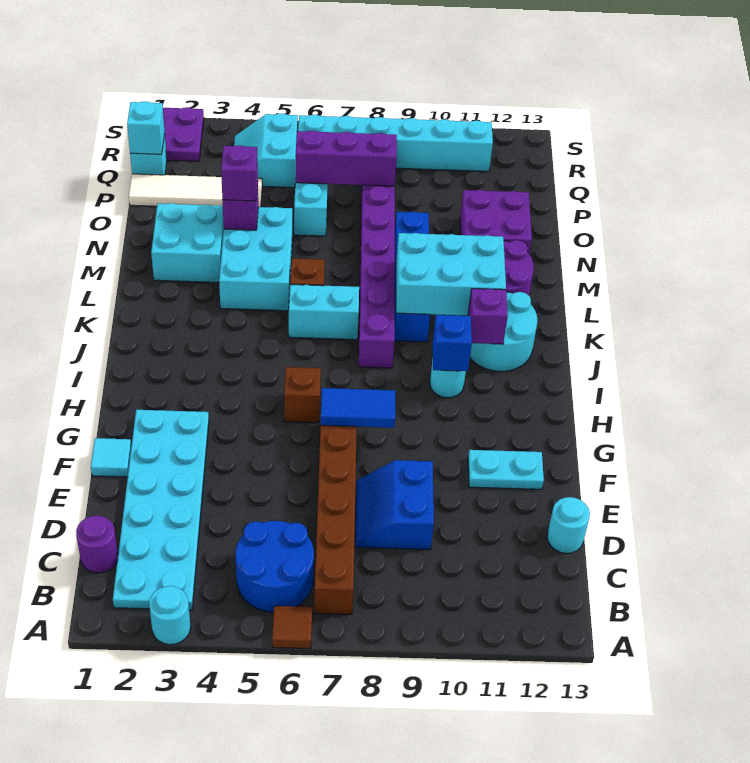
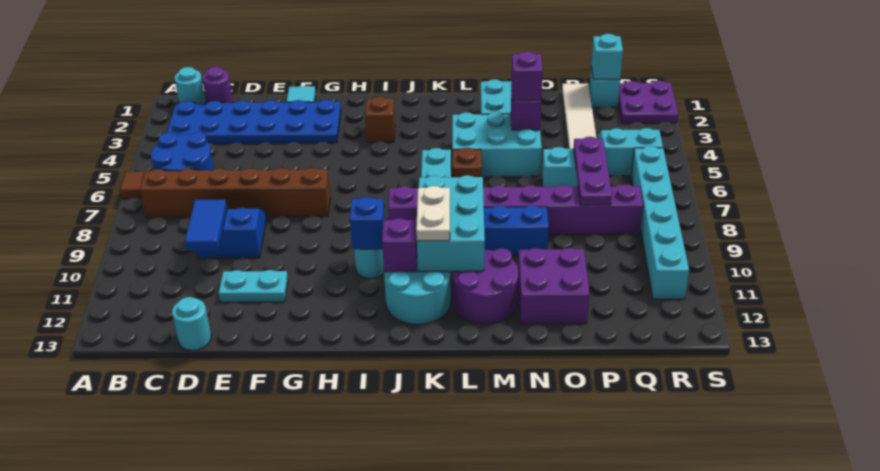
cyan 1x1 round brick [149,586,191,645] -> cyan 1x1 round brick moved to [175,67,206,103]
cyan 2x6 plate [113,410,209,610] -> blue 2x6 plate [167,100,341,144]
cyan 1x2 plate [468,450,544,489] -> cyan 1x2 plate turned to [219,270,288,302]
blue 1x2 tile [321,388,395,428] -> blue 1x2 tile moved to [185,200,227,251]
brown 1x1 brick [284,367,321,423] -> brown 1x1 brick moved to [365,97,395,143]
none -> white 1x2 plate [416,186,450,241]
purple 1x3 brick [295,130,397,186] -> purple 1x3 plate [574,137,612,205]

